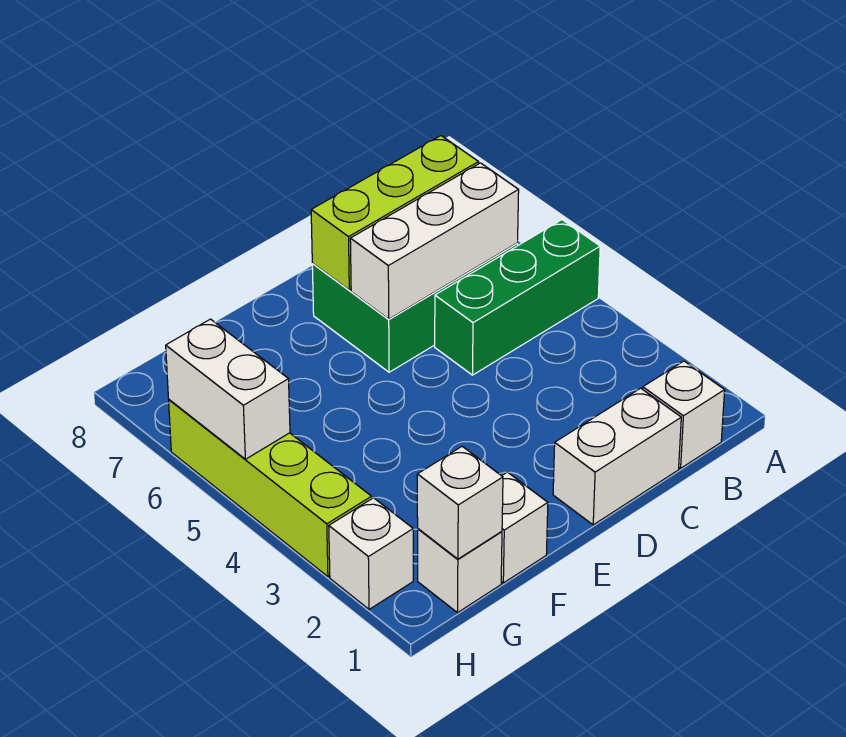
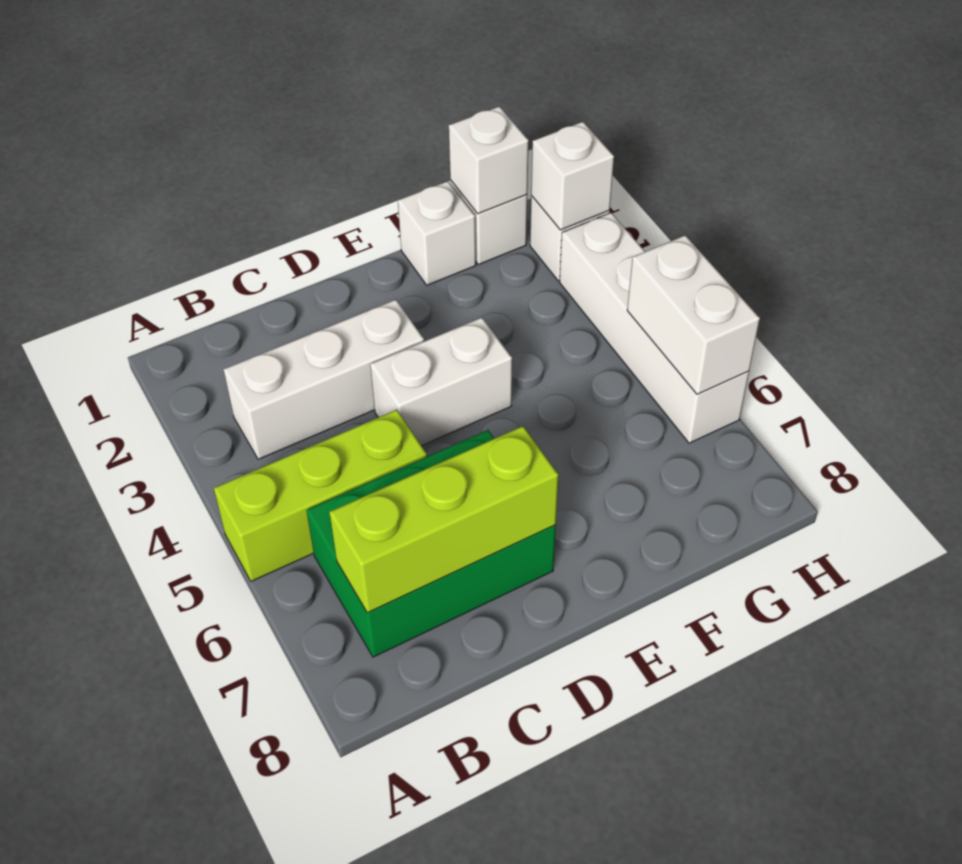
green 1x3 brick [435,220,600,375] -> lime 1x3 brick [214,410,427,581]
white 1x1 brick [643,361,725,468] -> white 1x1 brick moved to [531,122,614,230]
white 1x3 brick [350,163,519,319] -> white 1x3 brick moved to [223,300,424,459]
white 1x2 brick [553,388,681,525] -> white 1x2 brick moved to [370,318,512,446]
lime 1x4 brick [169,400,372,577] -> white 1x4 brick [560,213,749,443]

